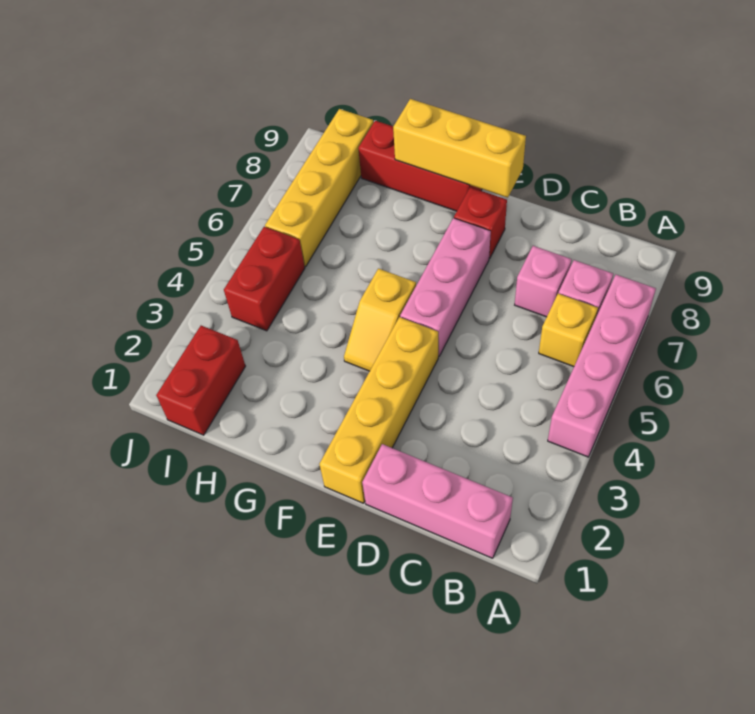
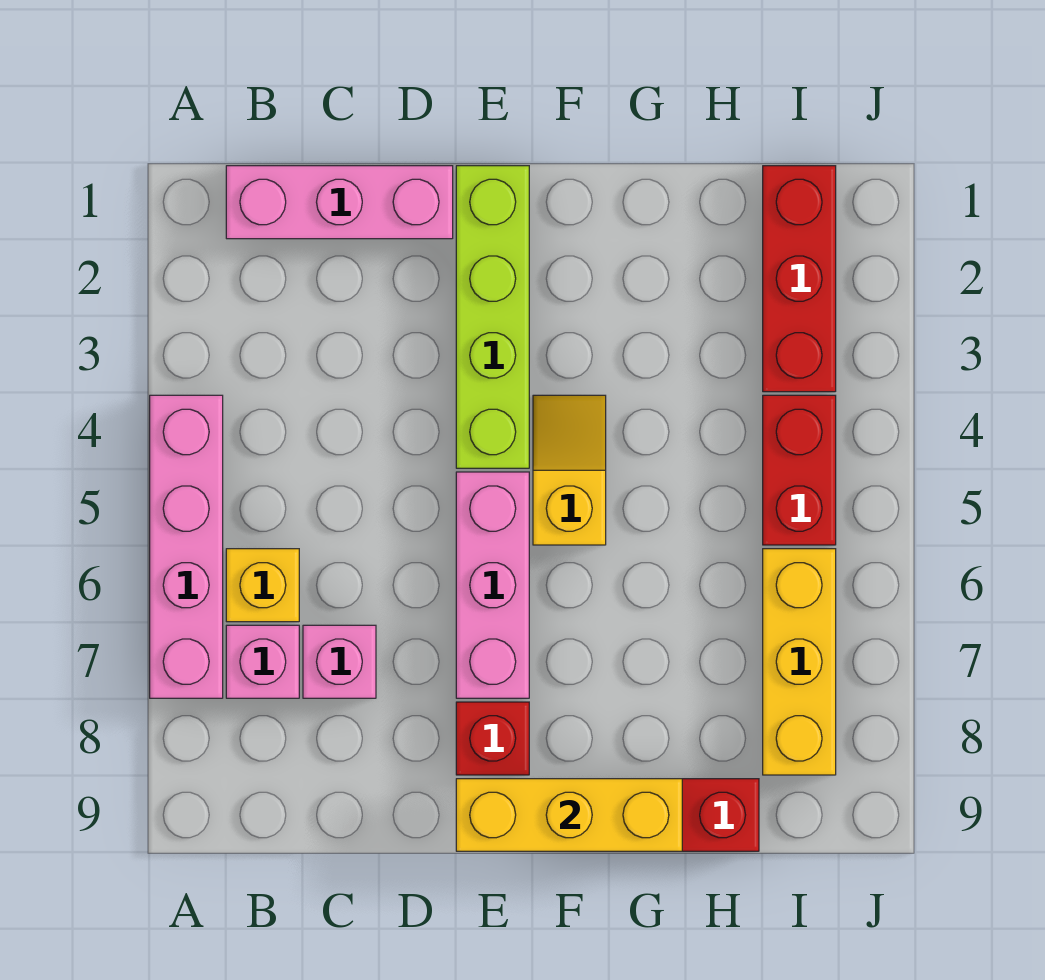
yellow 1x4 brick [319,317,438,503] -> lime 1x4 brick [456,166,529,468]
red 1x2 brick [156,326,245,435] -> red 1x3 brick [763,166,836,392]
yellow 1x4 brick [265,109,374,267] -> yellow 1x3 brick [763,549,836,775]

